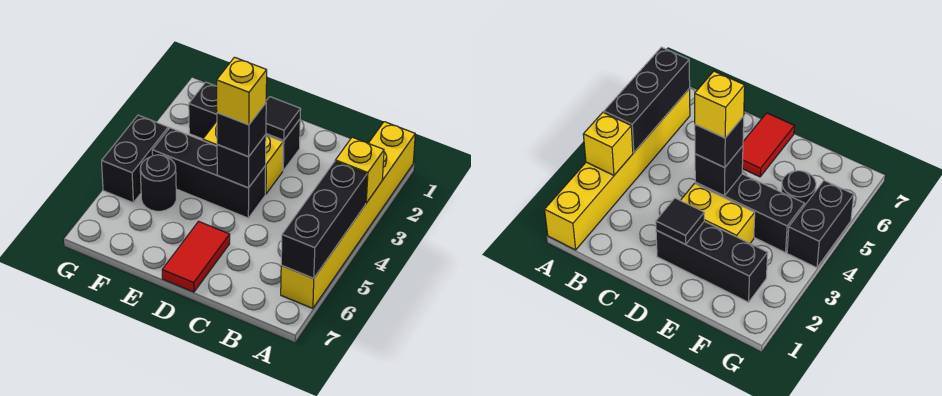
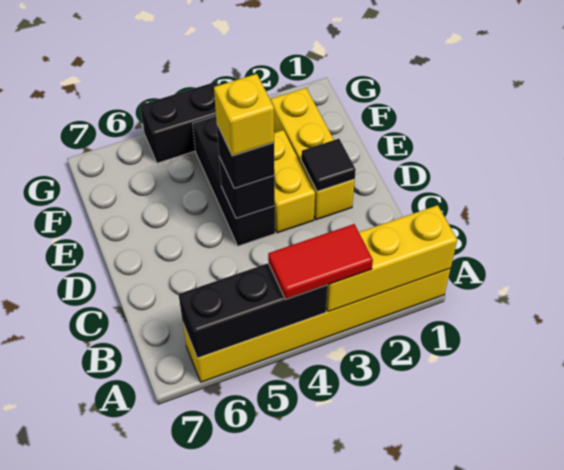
yellow 1x1 brick [335,137,384,203] -> yellow 1x3 brick [326,205,457,312]
black 1x3 brick [189,82,300,171] -> yellow 1x3 brick [270,88,355,220]
red 1x2 tile [162,221,230,292] -> red 1x2 tile moved to [268,224,373,300]
black 1x1 round brick [140,155,176,211] -> none

